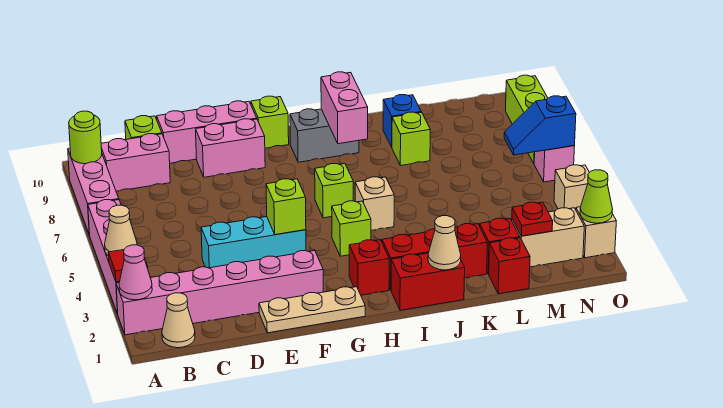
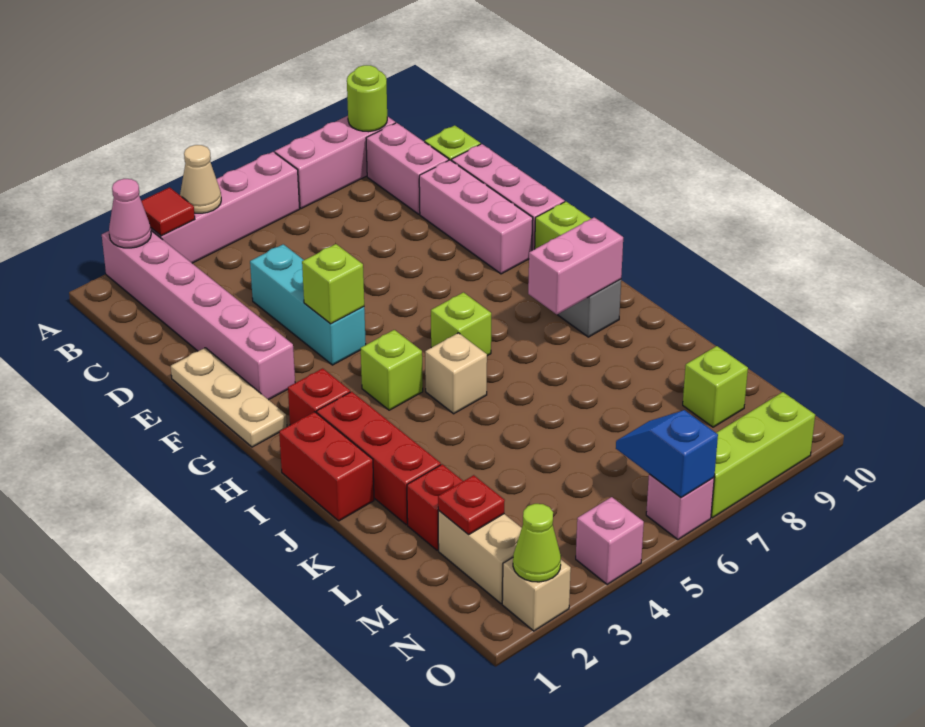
tan 1x1 cone [162,293,195,348] -> none
pink 1x2 brick [196,119,265,177] -> pink 1x3 brick [419,160,533,274]
tan 1x1 cone [428,216,461,270] -> none
lime 1x1 brick [392,112,430,166] -> lime 1x1 brick moved to [683,346,748,427]
blue 1x1 brick [383,95,421,147] -> none
red 1x1 brick [489,238,530,294] -> none
tan 1x1 brick [554,165,589,210] -> pink 1x1 brick [576,497,644,584]

